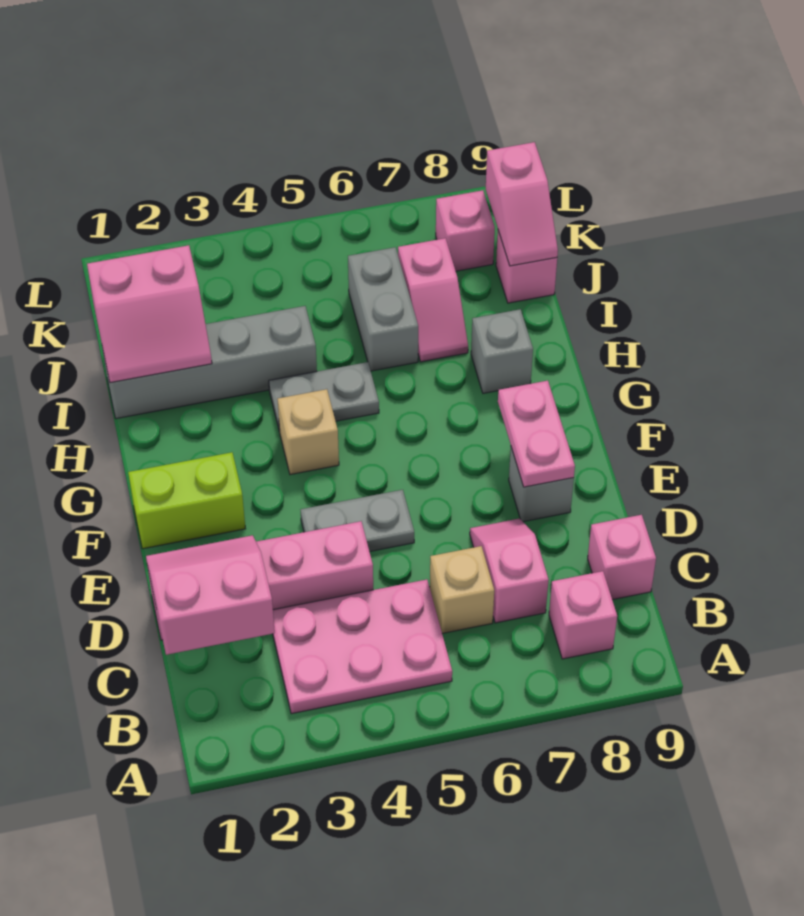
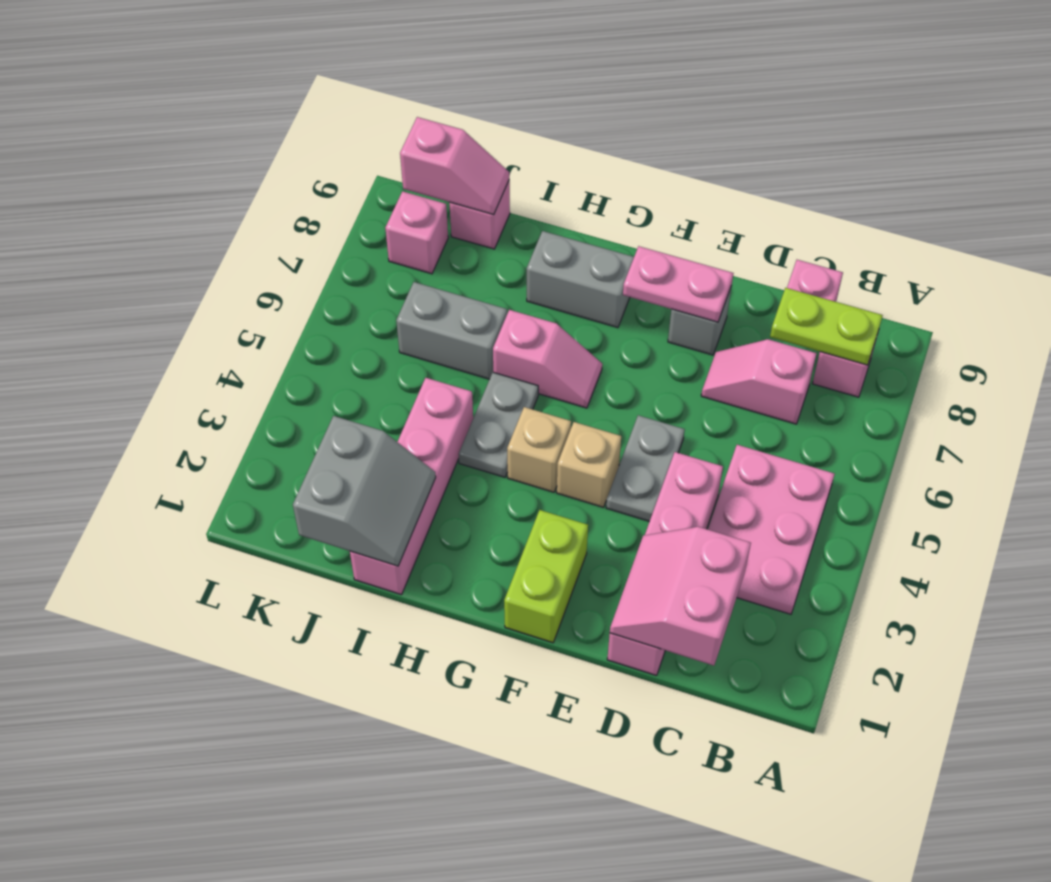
none -> lime 1x2 plate [770,288,883,365]
tan 1x1 brick [430,546,494,633] -> tan 1x1 brick moved to [557,422,621,507]
grey 1x1 brick [471,309,533,393] -> grey 1x2 brick [527,231,634,328]
grey 1x4 brick [103,306,317,419] -> pink 1x4 brick [350,378,473,595]
pink 2x2 slope [87,245,212,383] -> grey 2x2 slope [293,416,436,566]
pink 1x2 slope [398,238,468,362] -> pink 1x2 slope moved to [493,310,602,408]

